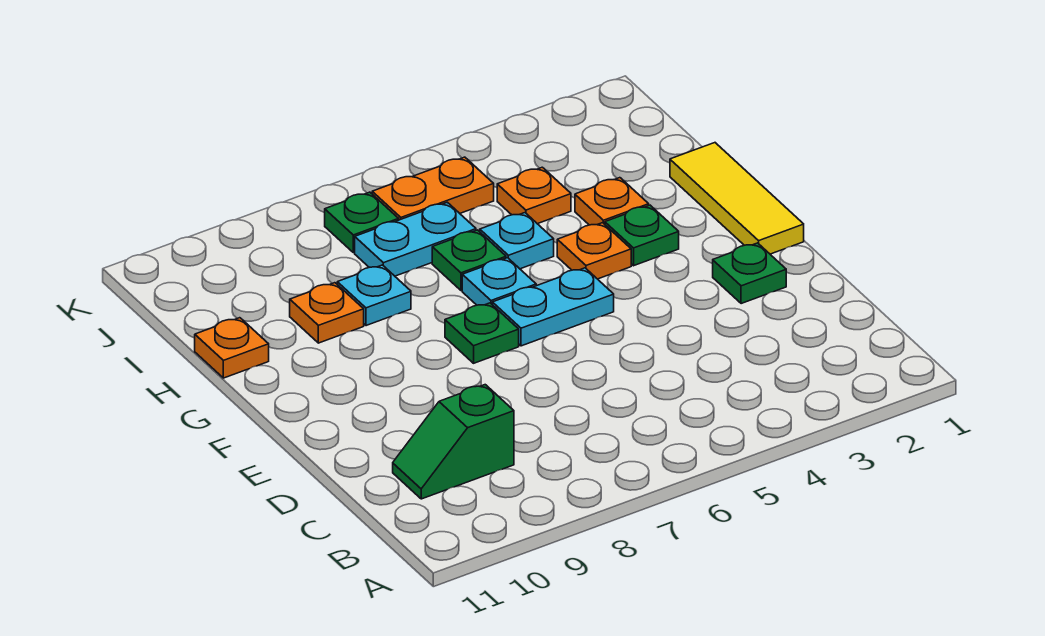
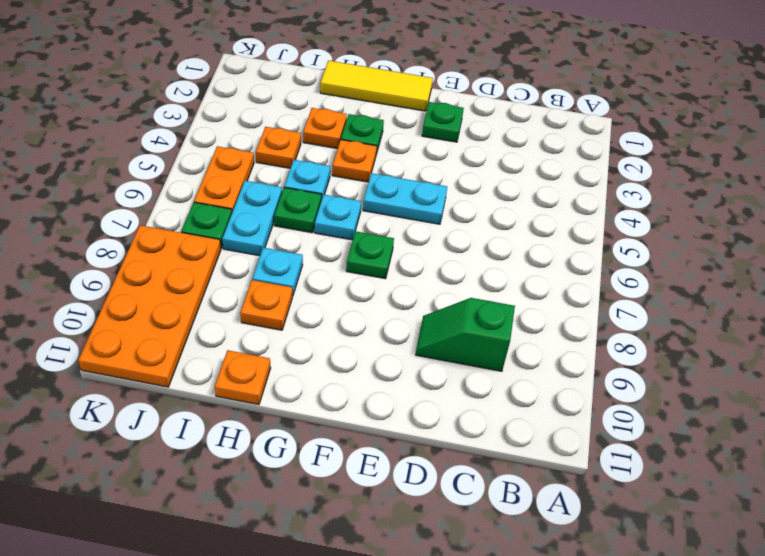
green 1x2 slope [393,385,514,499] -> green 1x2 slope turned to [416,298,515,371]
cyan 1x2 plate [492,268,614,346] -> cyan 1x2 plate turned to [363,173,447,224]
none -> orange 2x4 plate [78,225,221,387]

